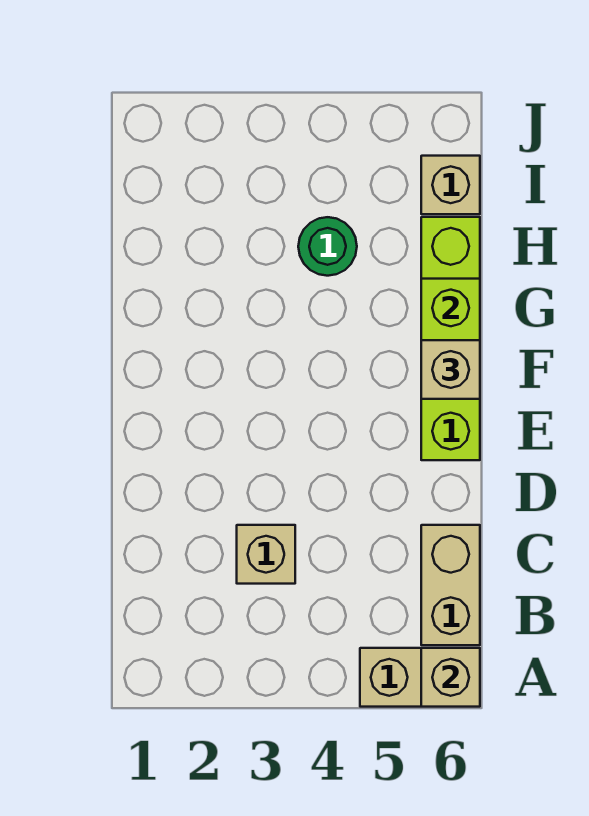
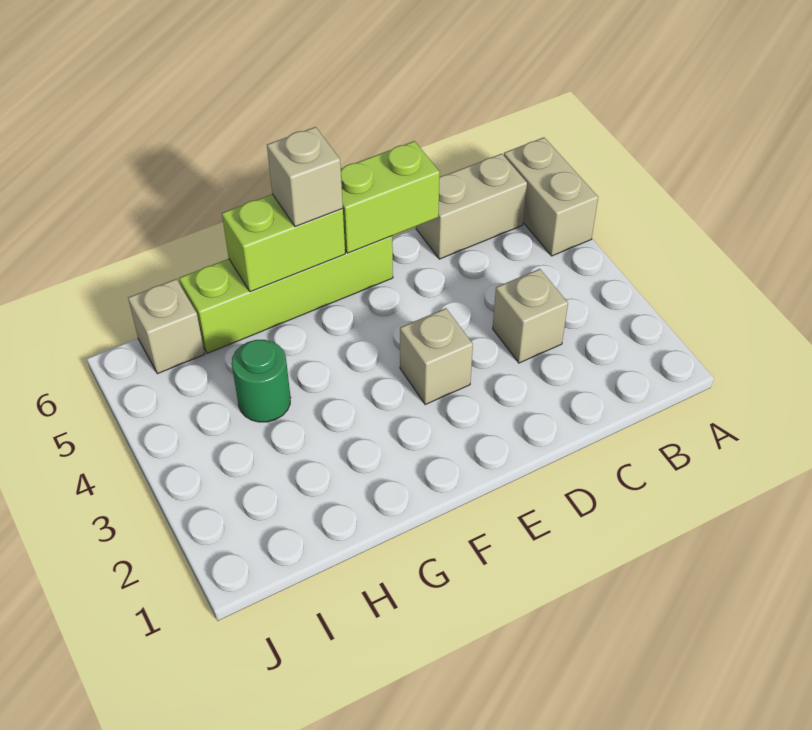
tan 1x1 brick [421,648,480,707] -> tan 1x1 brick moved to [400,308,473,405]
none -> lime 1x2 brick [341,141,440,253]

